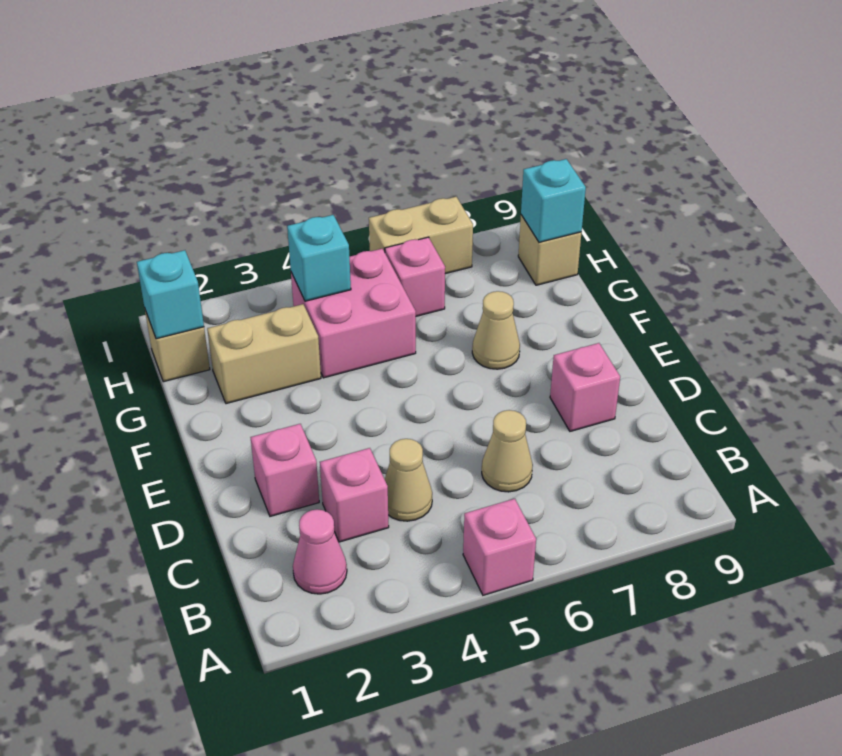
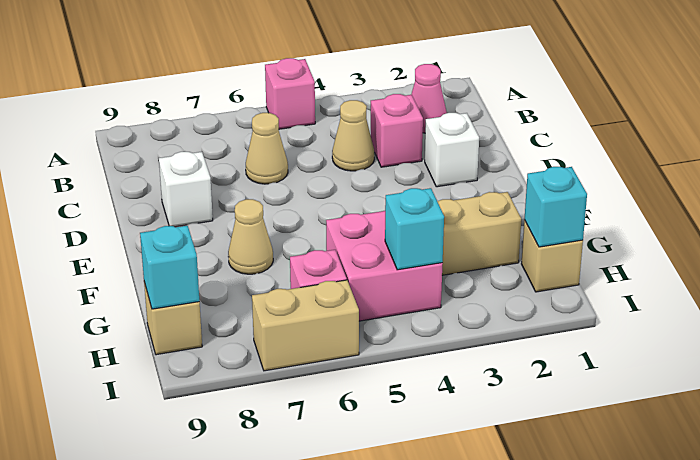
pink 1x1 brick [250,424,319,516] -> white 1x1 brick [425,113,479,187]
pink 1x1 brick [550,343,620,431] -> white 1x1 brick [159,151,213,227]

